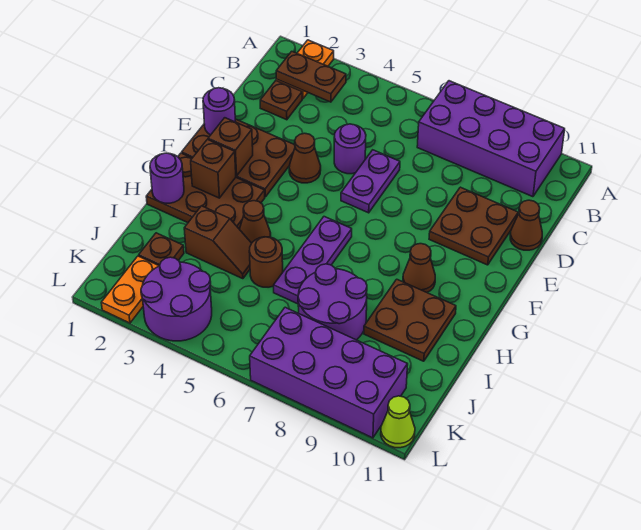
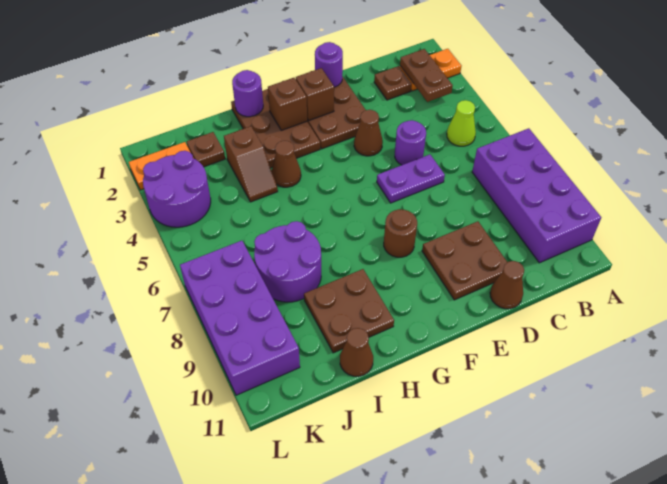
purple 1x3 plate [274,217,352,304] -> none
brown 1x1 cone [403,244,435,292] -> brown 1x1 cone moved to [340,328,373,376]
brown 1x1 round brick [249,237,283,287] -> brown 1x1 round brick moved to [384,209,417,257]
lime 1x1 cone [381,396,415,448] -> lime 1x1 cone moved to [447,100,476,146]

